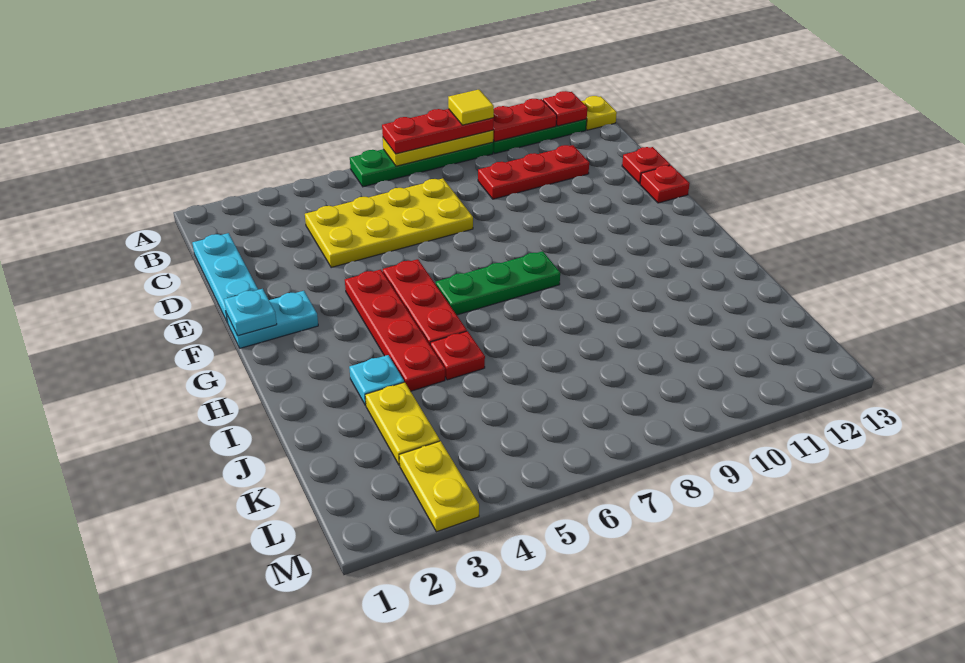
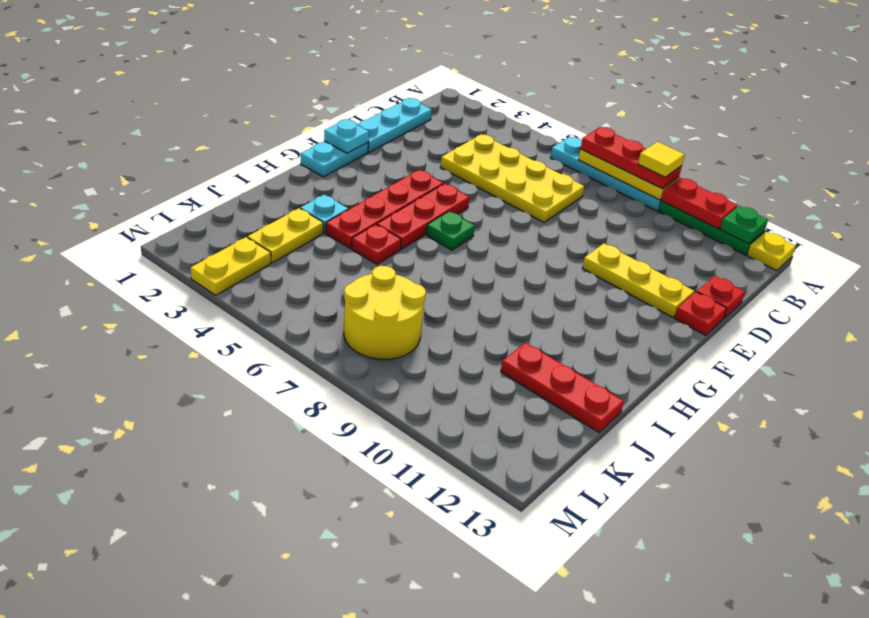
green 1x4 plate [350,142,493,187] -> cyan 1x4 plate [550,137,661,211]
red 1x1 plate [543,91,587,126] -> green 1x1 plate [720,206,768,244]
red 1x3 plate [478,145,589,199] -> red 1x3 plate moved to [501,343,624,432]
none -> yellow 1x3 plate [582,243,694,318]
cyan 1x2 plate [226,291,318,348] -> cyan 1x2 plate turned to [301,141,368,177]
green 1x3 plate [436,251,560,315] -> green 1x1 plate [426,211,475,250]
none -> yellow 2x2 round brick [344,266,426,359]

